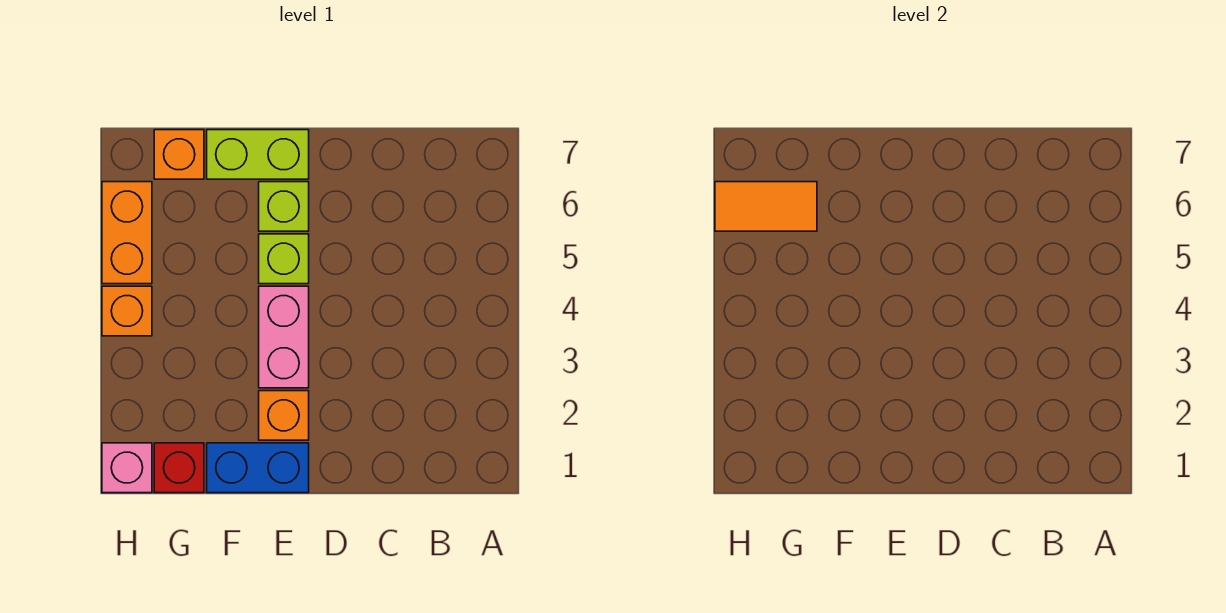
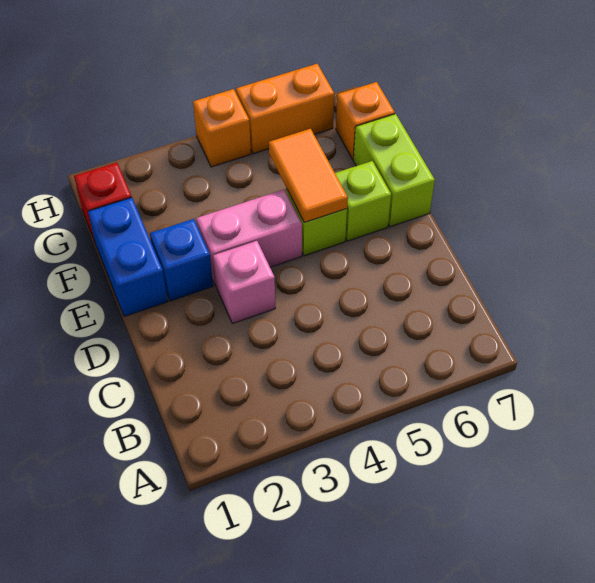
orange 1x1 brick [259,391,309,440] -> blue 1x1 brick [150,219,213,301]
orange 1x2 tile [715,182,817,231] -> orange 1x2 tile moved to [269,129,348,222]
pink 1x1 brick [102,443,152,493] -> pink 1x1 brick moved to [213,241,275,323]

